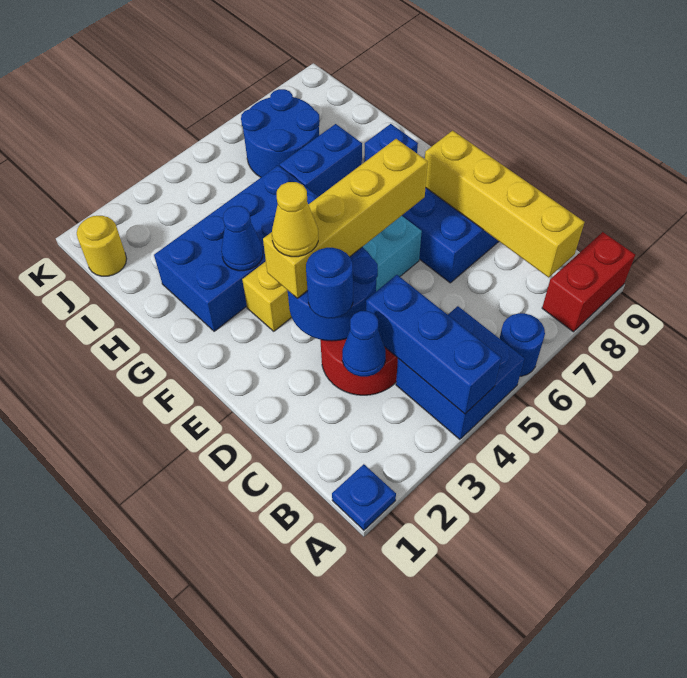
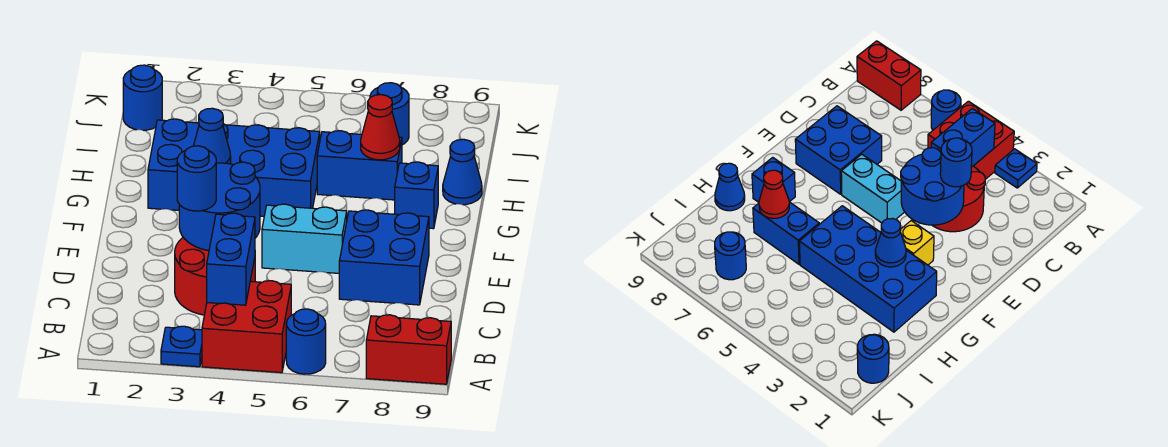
blue 1x1 plate [332,464,396,530] -> blue 1x1 plate moved to [161,326,202,367]
blue 2x2 brick [396,306,525,439] -> red 2x2 brick [202,281,291,373]
blue 1x3 brick [366,275,501,414] -> blue 1x2 brick [207,213,255,305]
yellow 1x4 brick [425,131,585,278] -> none
blue 1x1 cone [342,311,386,377] -> blue 1x1 cone moved to [443,139,482,205]
yellow 1x4 brick [263,139,428,299] -> none
yellow 1x1 cone [272,182,318,257] -> none
none -> red 1x1 cone [361,95,400,160]
blue 2x2 round brick [241,89,320,177] -> blue 1x1 round brick [370,83,409,145]
yellow 1x1 round brick [77,216,127,276] -> blue 1x1 round brick [123,65,162,130]

